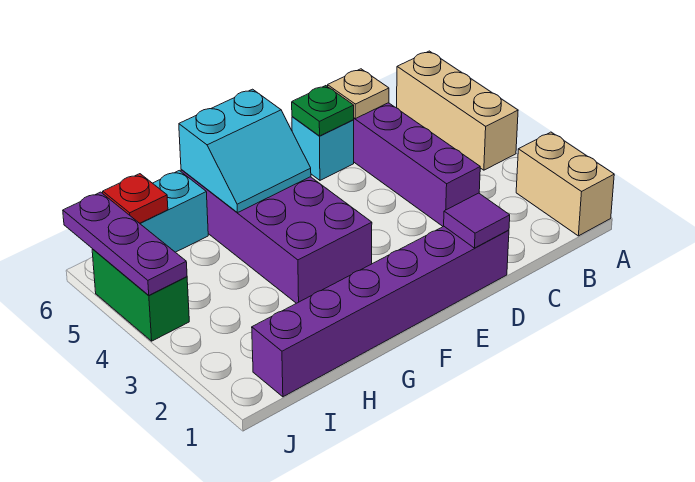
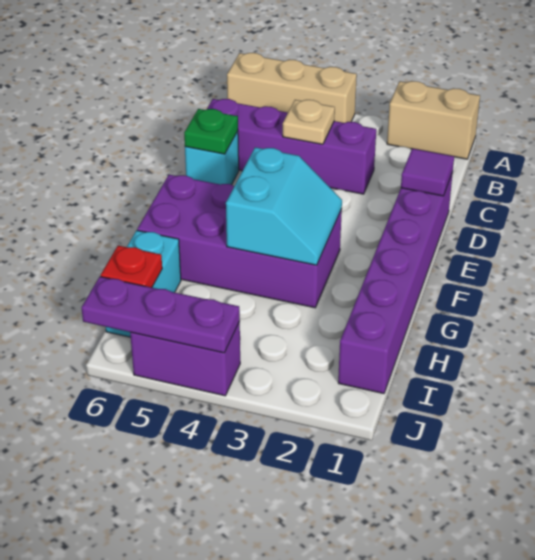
tan 1x1 plate [328,69,389,119] -> tan 1x1 plate moved to [283,100,335,144]
cyan 2x2 slope [179,89,311,213] -> cyan 2x2 slope moved to [226,147,342,265]
green 1x2 brick [92,249,189,341] -> purple 1x2 brick [130,322,240,396]

